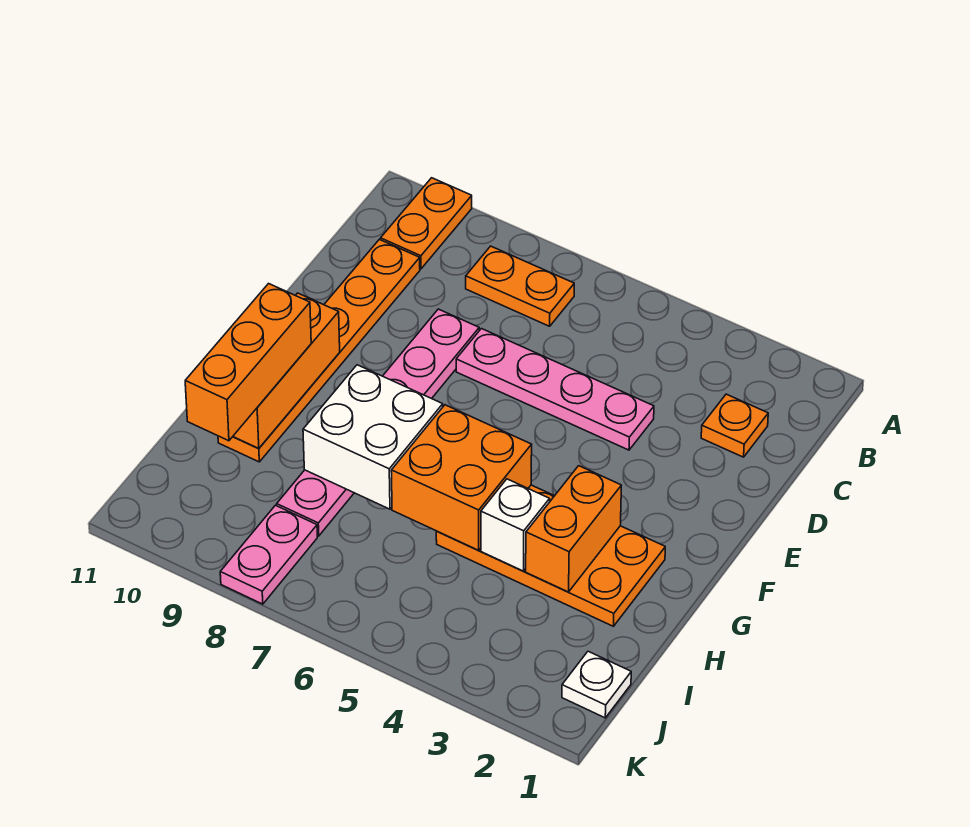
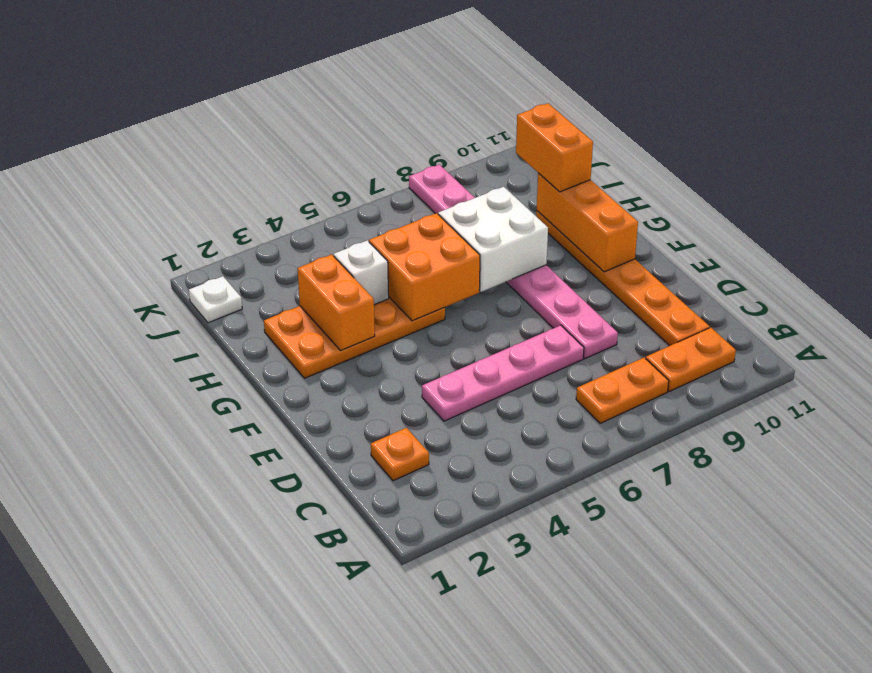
orange 1x2 plate [381,178,472,269] -> orange 1x2 plate turned to [646,327,736,392]
orange 1x3 brick [185,284,311,441] -> orange 1x2 brick [516,103,593,192]

